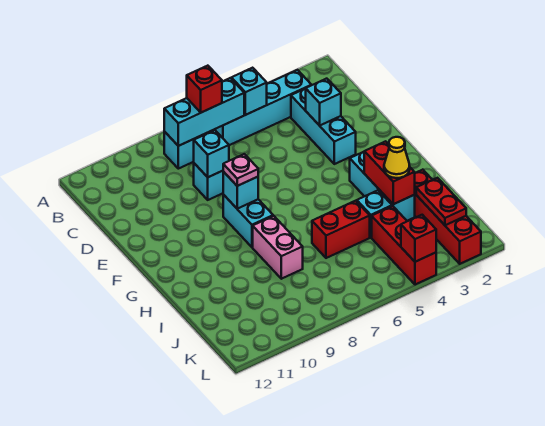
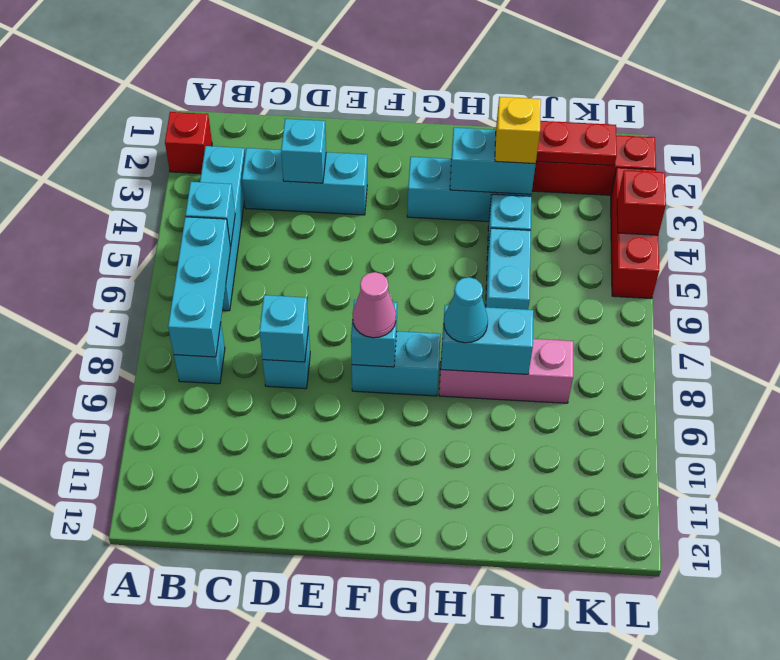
red 1x1 brick [187,66,222,113] -> red 1x1 brick moved to [165,112,212,174]
pink 1x1 plate [223,154,258,186] -> pink 1x1 cone [353,272,396,338]
red 1x2 brick [364,141,415,204] -> cyan 1x2 brick [450,128,536,194]
pink 1x2 brick [253,216,303,279] -> pink 1x3 brick [439,339,573,403]
none -> cyan 1x2 brick [441,305,533,374]
none -> cyan 1x1 cone [444,277,488,343]
yellow 1x1 cone [384,137,410,178] -> yellow 1x1 brick [495,97,541,164]
red 1x2 brick [312,201,370,258] -> cyan 1x2 brick [486,228,531,310]
red 1x3 brick [372,206,436,285] -> red 1x3 brick turned to [611,168,659,299]

